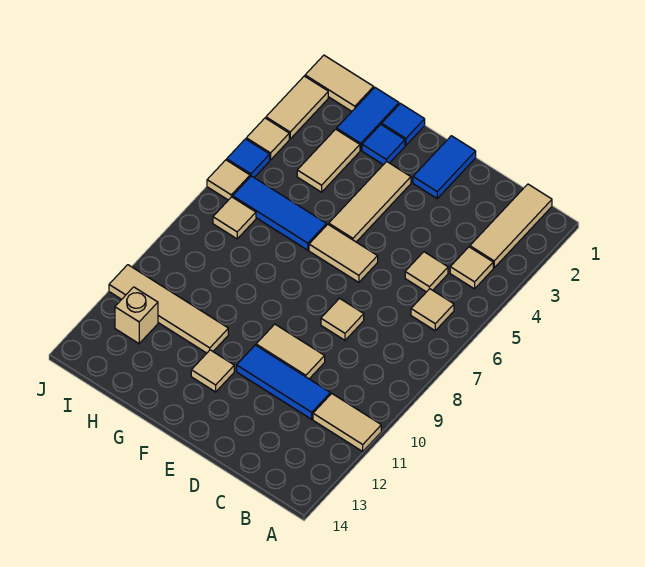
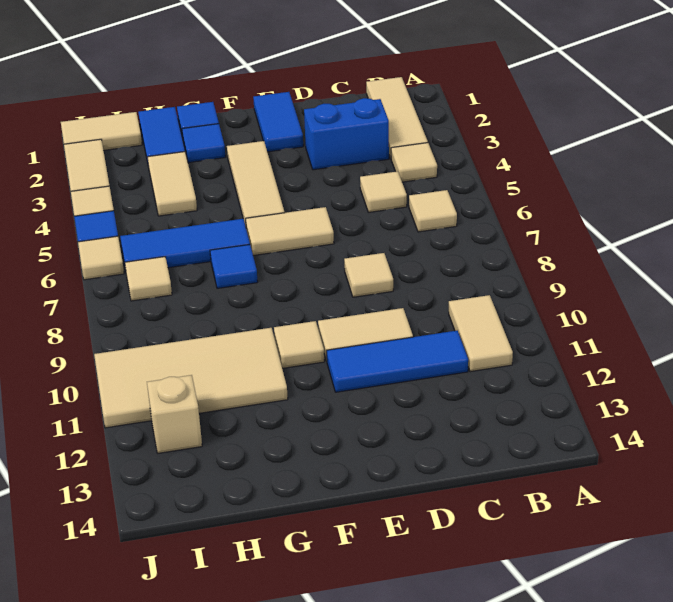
tan 1x2 tile [313,394,381,451] -> tan 1x2 tile turned to [449,295,513,372]
none -> blue 1x2 brick [304,98,389,170]
tan 1x1 tile [191,350,234,392] -> tan 1x1 tile moved to [274,321,324,368]
none -> blue 1x1 tile [210,245,258,288]
tan 1x4 tile [109,265,228,353] -> tan 2x4 tile [94,328,288,428]

